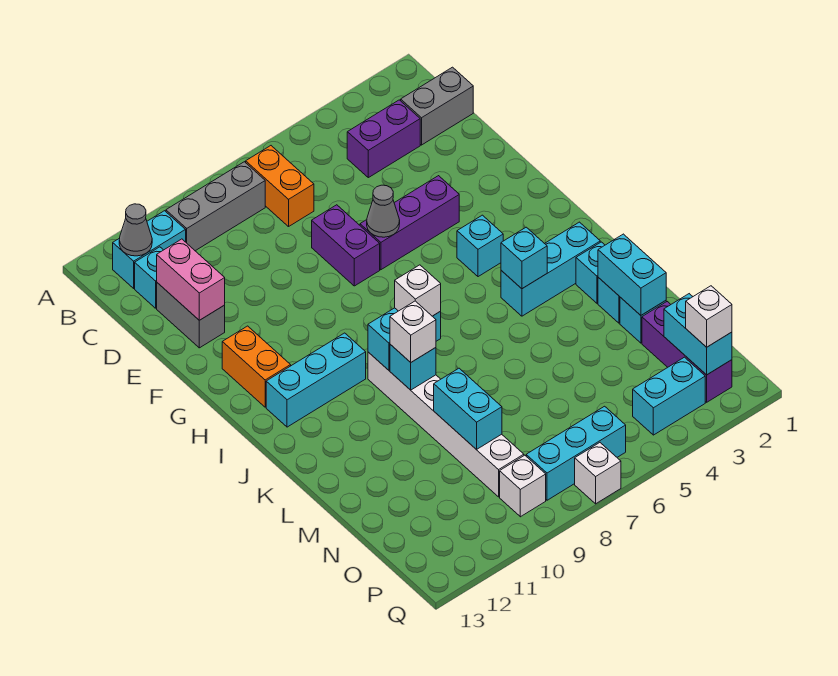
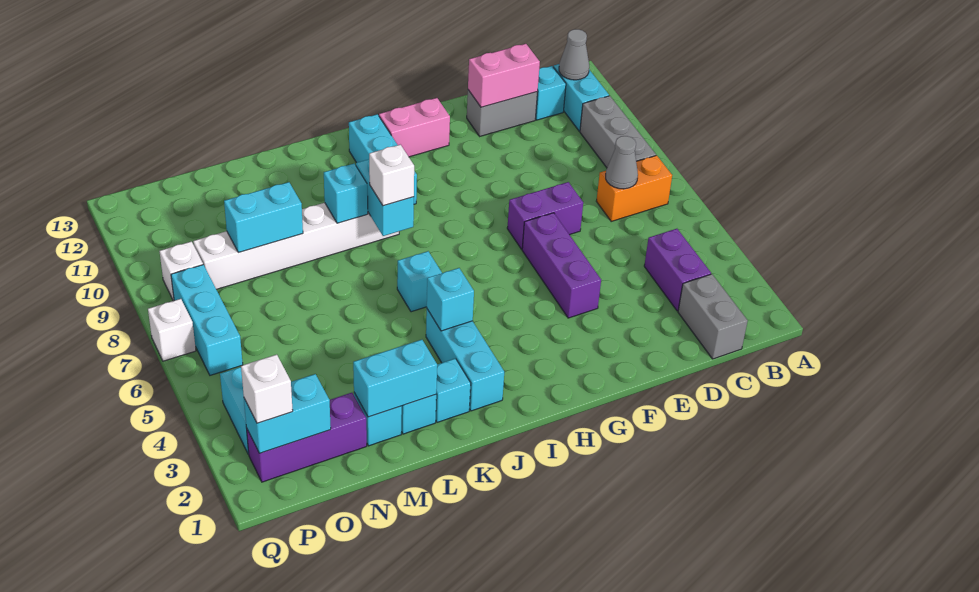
grey 1x1 cone [367,185,400,237] -> grey 1x1 cone moved to [606,136,638,189]
orange 1x2 brick [222,326,291,407] -> pink 1x2 brick [379,98,450,157]
cyan 1x1 brick [457,215,503,277] -> cyan 1x1 brick moved to [397,251,442,312]
white 1x1 brick [390,301,436,362] -> none

